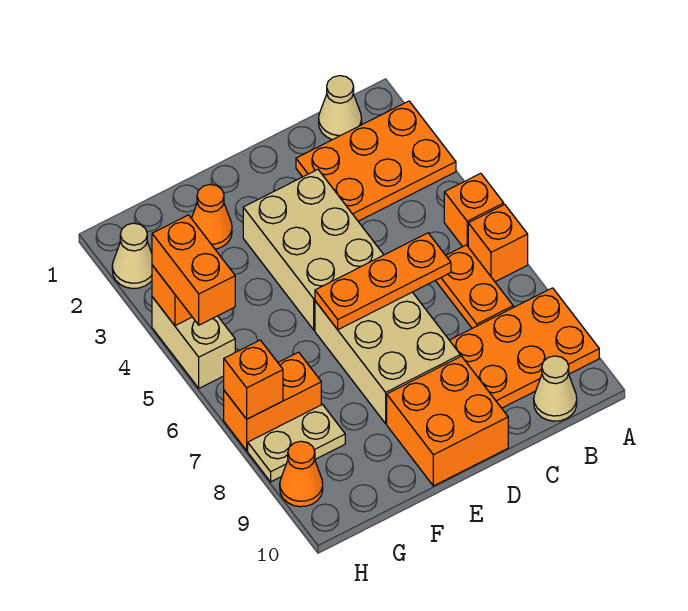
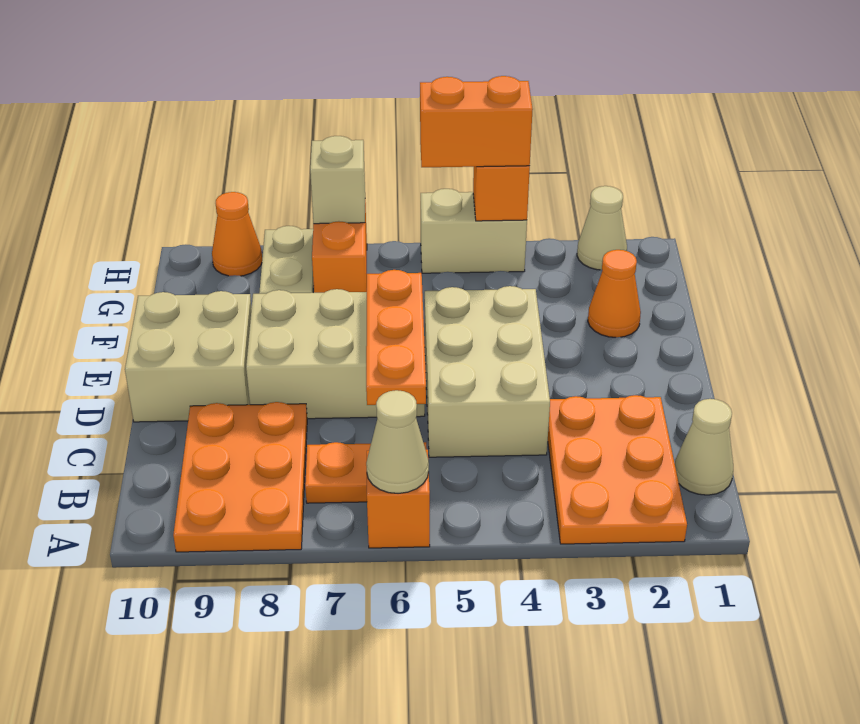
orange 1x1 brick [444,173,504,247] -> none
tan 1x1 cone [534,356,577,421] -> tan 1x1 cone moved to [366,390,429,493]
tan 2x3 brick [243,169,384,330] -> tan 2x3 brick turned to [425,286,550,457]
orange 2x2 brick [387,356,508,486] -> tan 2x2 brick [125,291,252,422]
orange 1x1 brick [224,340,283,419] -> tan 1x1 brick [310,136,365,224]

